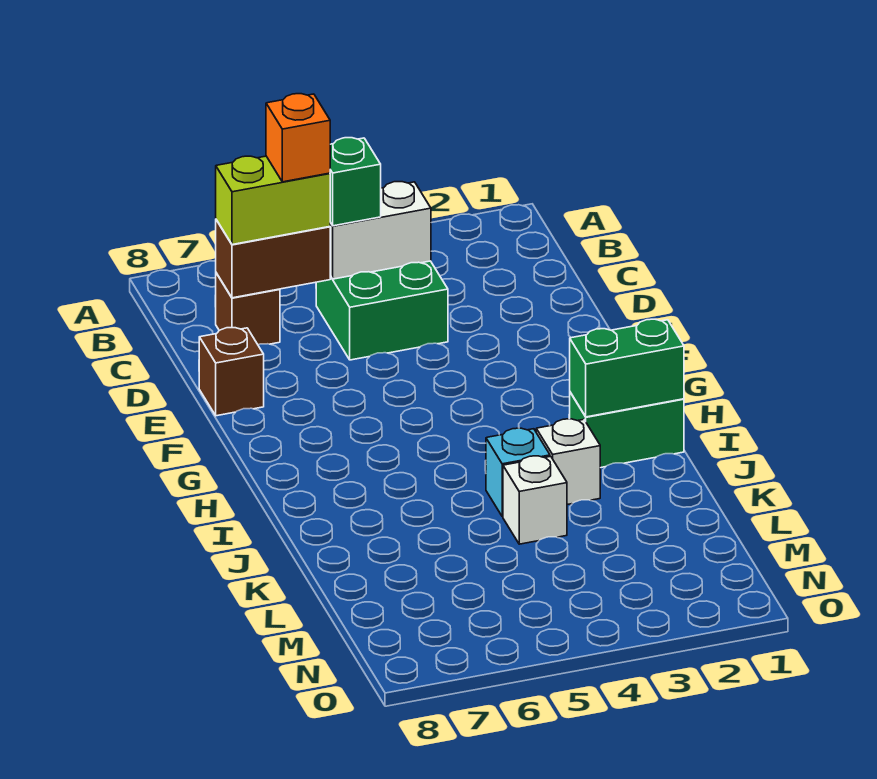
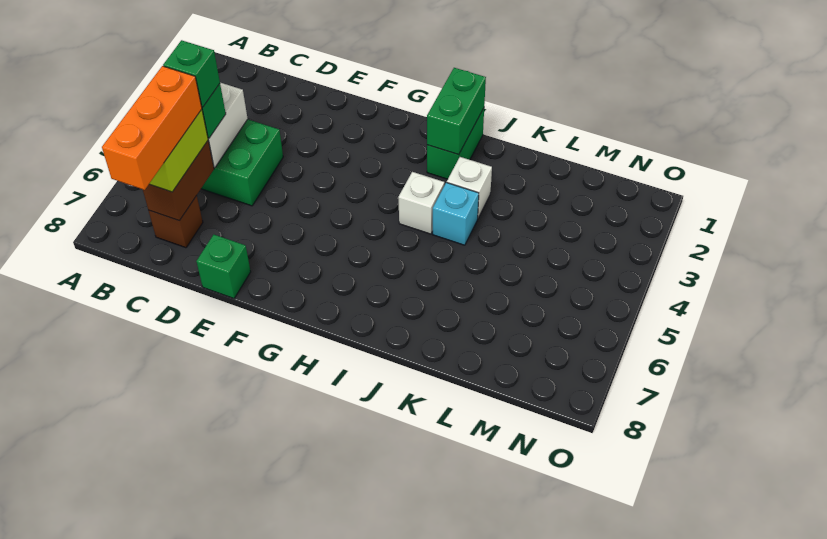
none -> green 1x1 brick [163,40,220,107]
orange 1x1 brick [266,94,330,182] -> orange 1x3 brick [102,66,202,190]
brown 1x1 brick [199,328,264,416] -> green 1x1 brick [196,235,251,298]
white 1x1 brick [503,456,567,544] -> white 1x1 brick moved to [398,172,444,234]

